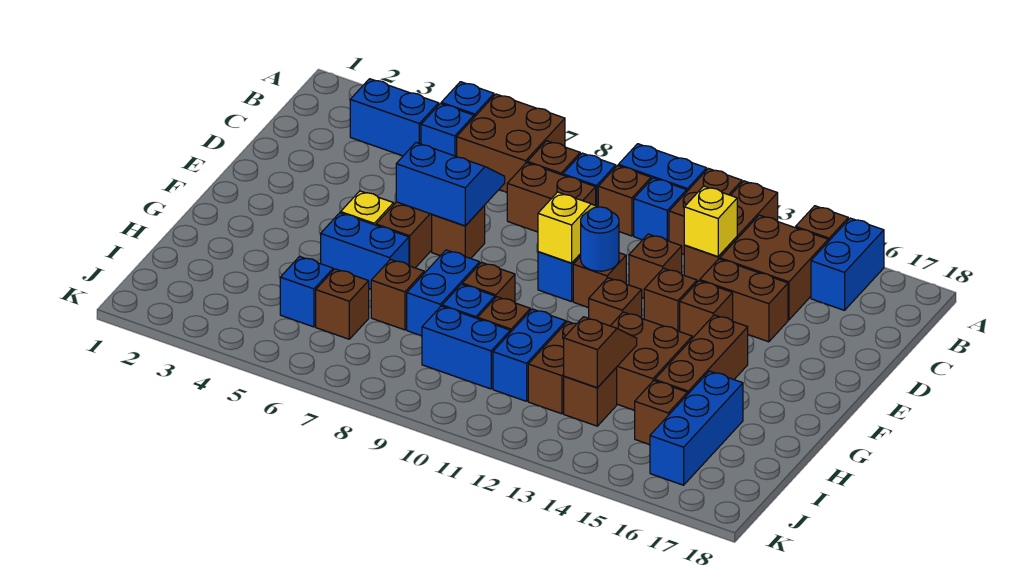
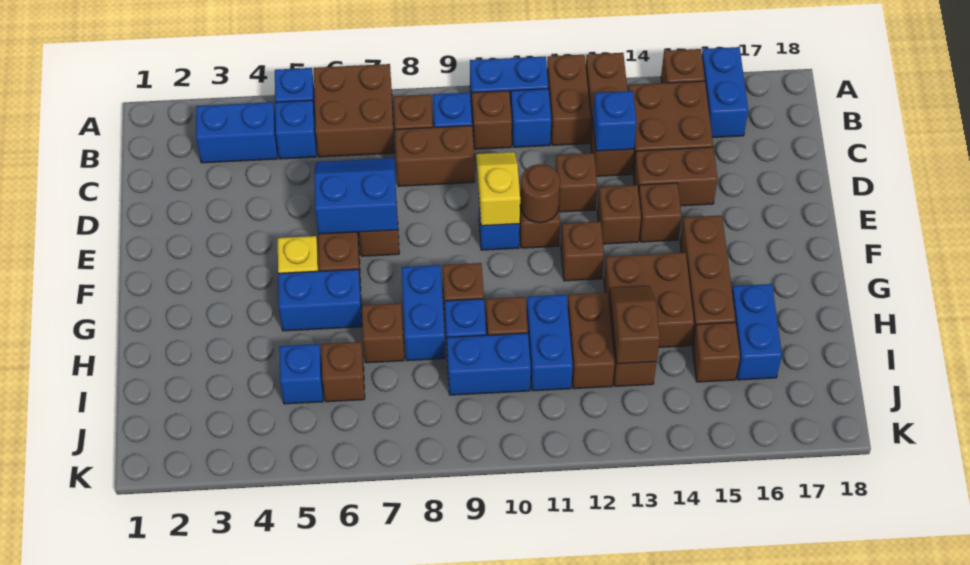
yellow 1x1 brick [684,186,737,257] -> blue 1x1 brick [593,91,637,151]
blue 1x1 round brick [581,207,619,271] -> brown 1x1 round brick [520,164,560,223]
blue 1x3 brick [650,371,743,485] -> blue 1x2 brick [732,284,782,380]

